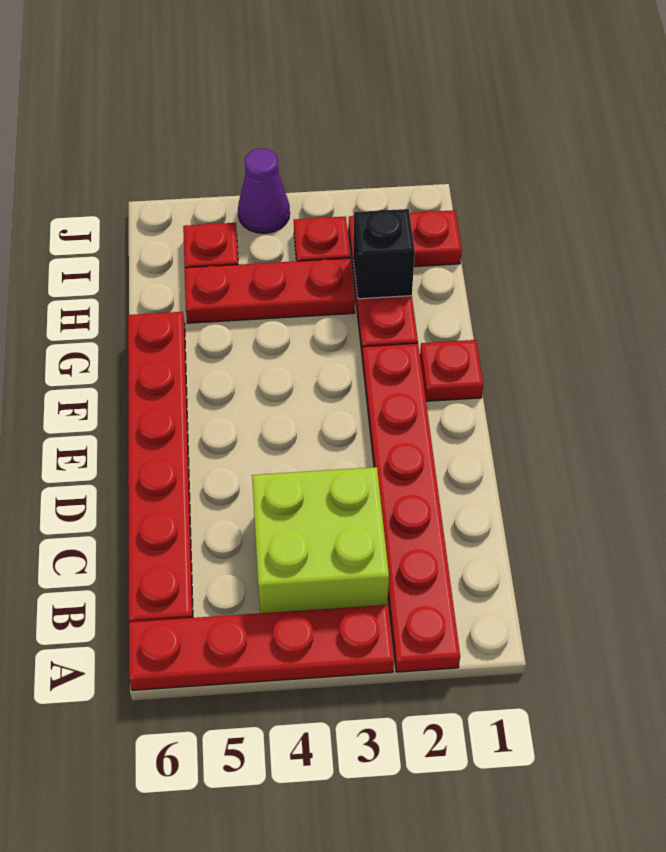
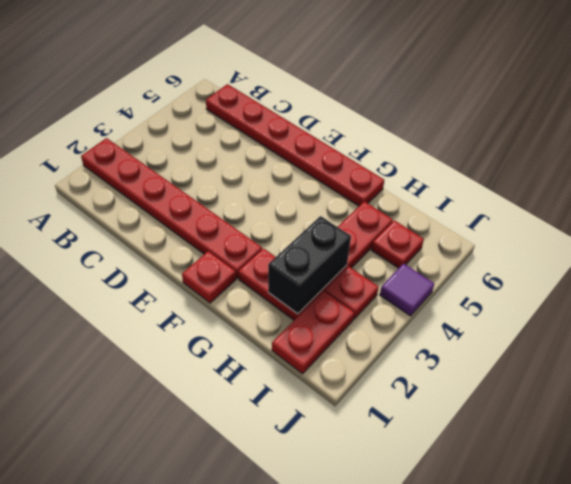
red 1x4 plate [129,605,394,690] -> none
lime 2x2 brick [252,467,389,613] -> none
black 1x1 brick [353,209,415,299] -> black 1x2 brick [268,216,351,314]
purple 1x1 cone [238,148,290,233] -> purple 1x1 tile [380,263,434,316]

